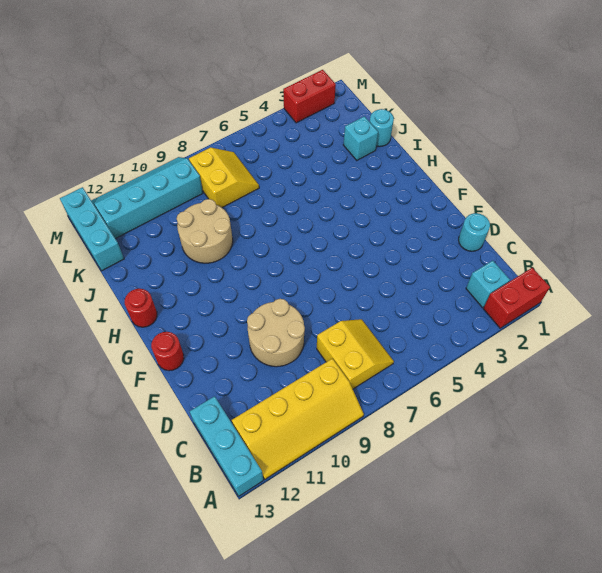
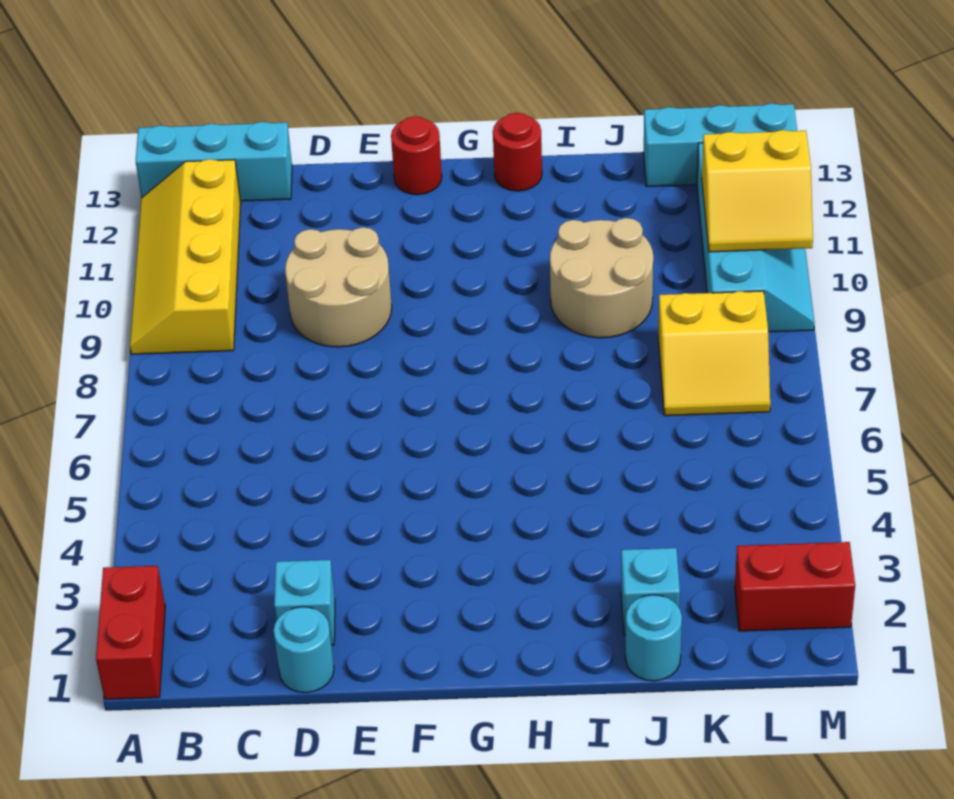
cyan 1x1 brick [466,261,510,308] -> cyan 1x1 brick moved to [274,560,335,645]
yellow 2x2 slope [317,319,394,389] -> yellow 2x2 slope moved to [702,130,813,252]
red 1x2 brick [283,70,336,123] -> red 1x2 brick turned to [735,542,855,631]

